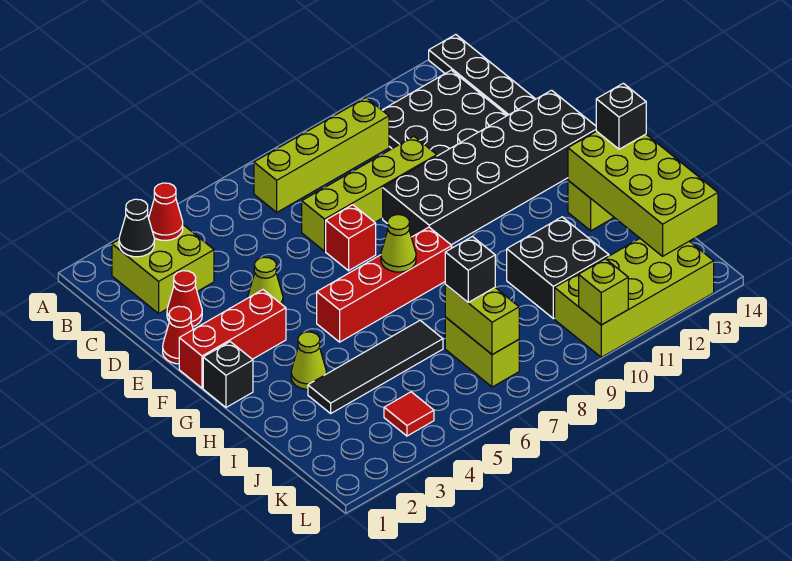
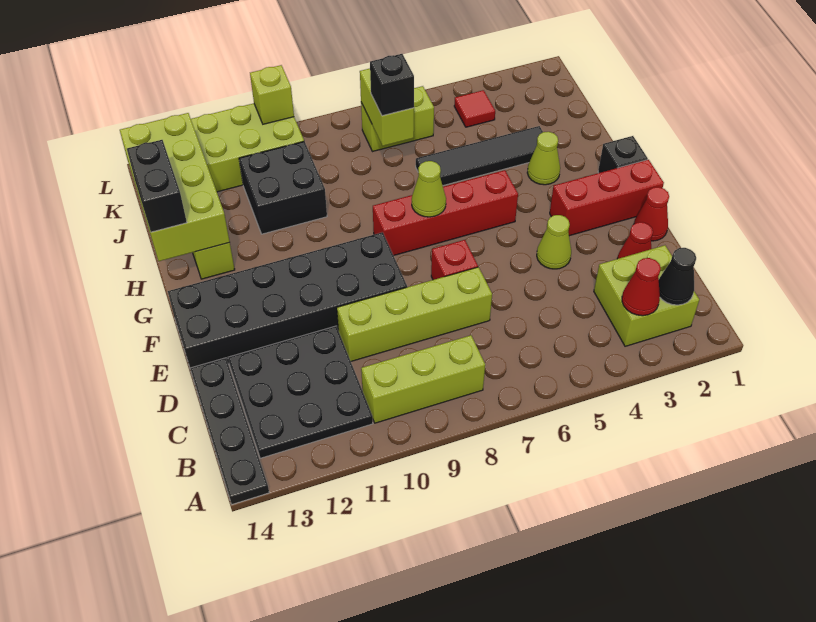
lime 1x4 brick [254,98,389,212] -> lime 1x3 brick [361,335,485,423]
black 1x1 brick [596,83,646,149] -> black 1x2 brick [127,140,187,232]
lime 1x2 brick [445,317,519,387] -> lime 1x2 brick turned to [361,86,434,152]

